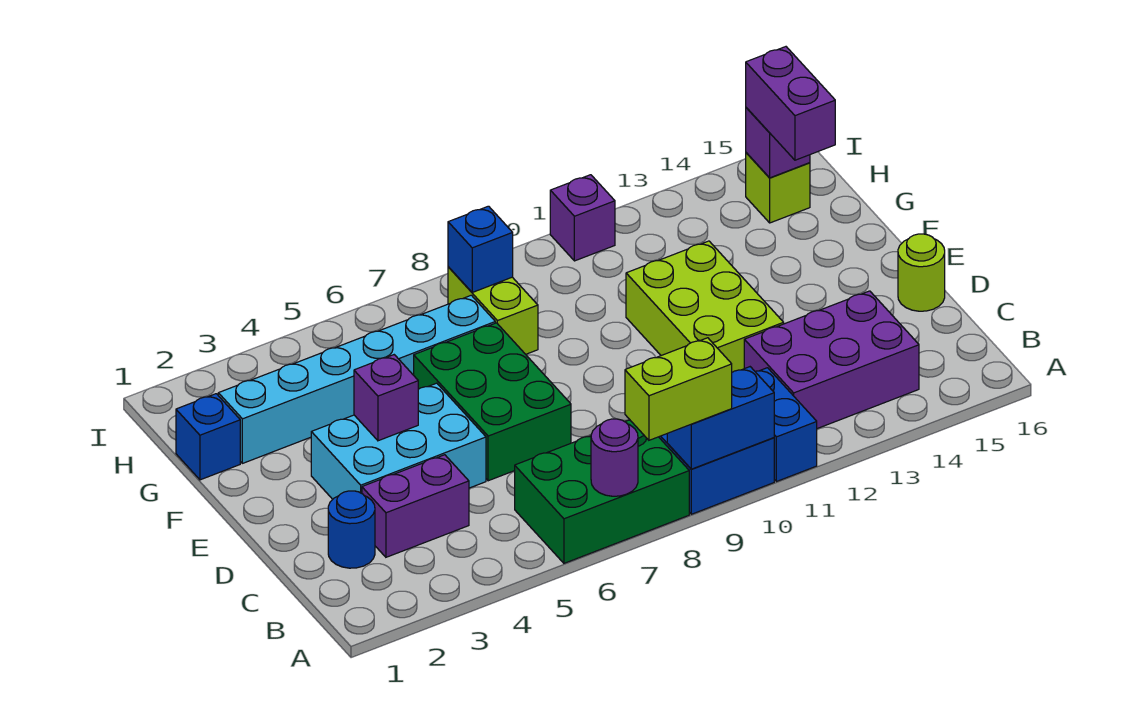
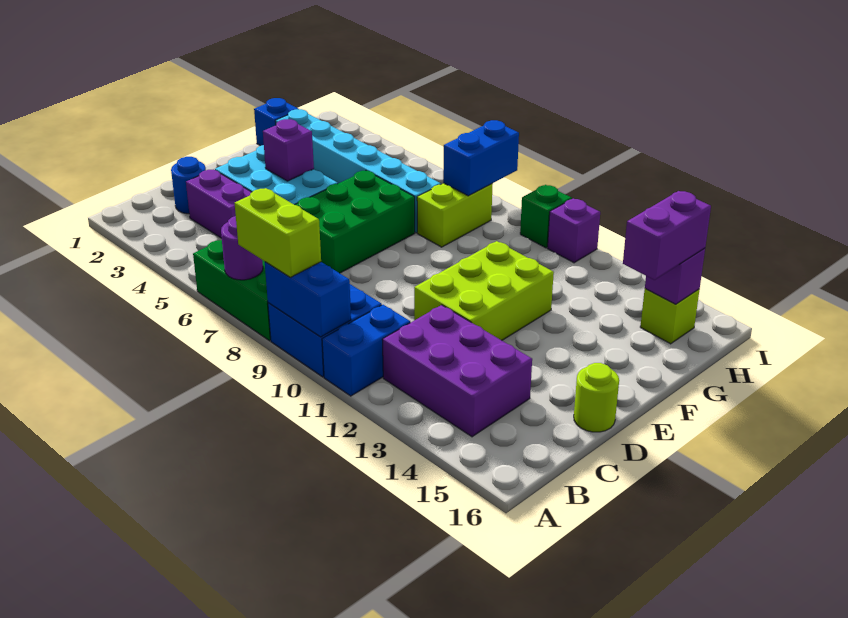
blue 1x1 brick [448,206,513,292] -> blue 1x2 brick [443,120,519,196]
none -> green 1x1 brick [520,185,572,248]

